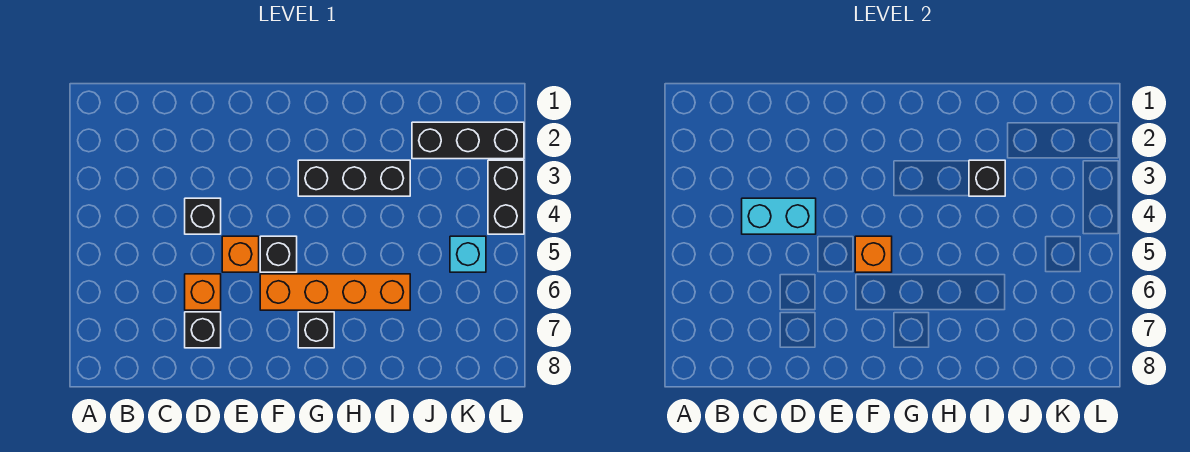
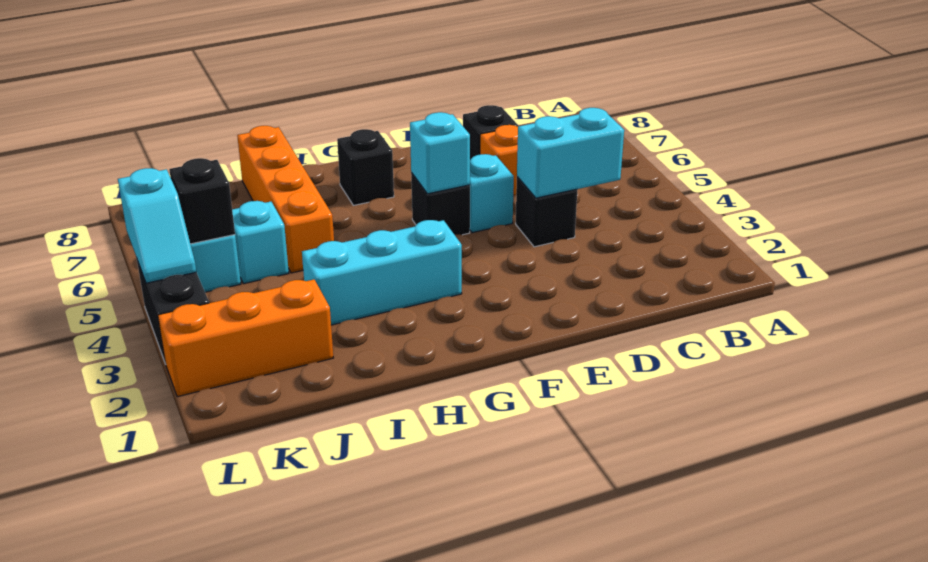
orange 1x1 brick [222,236,259,272] -> cyan 1x1 brick [470,154,514,233]
orange 1x1 brick [855,236,892,272] -> cyan 1x1 brick [410,112,470,194]
orange 1x4 brick [260,274,410,310] -> orange 1x4 brick turned to [237,126,334,273]
black 1x3 brick [298,160,410,196] -> cyan 1x3 brick [302,220,462,325]
black 1x1 brick [969,160,1005,196] -> black 1x1 brick moved to [169,158,235,244]
black 1x3 brick [412,122,524,159] -> orange 1x3 brick [158,280,333,397]
none -> cyan 1x1 brick [232,201,289,284]
none -> cyan 1x2 slope [118,168,196,283]

